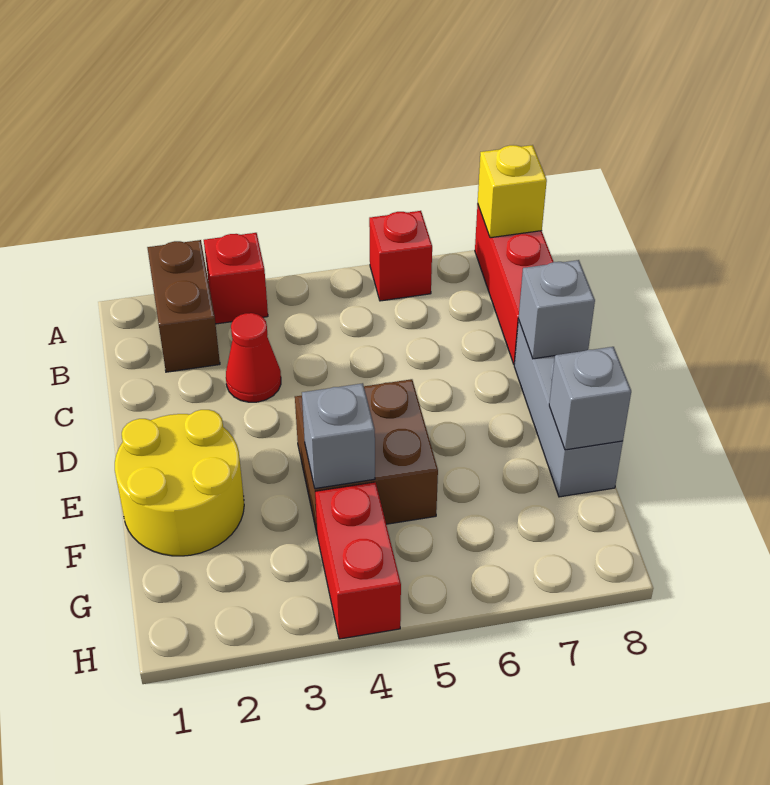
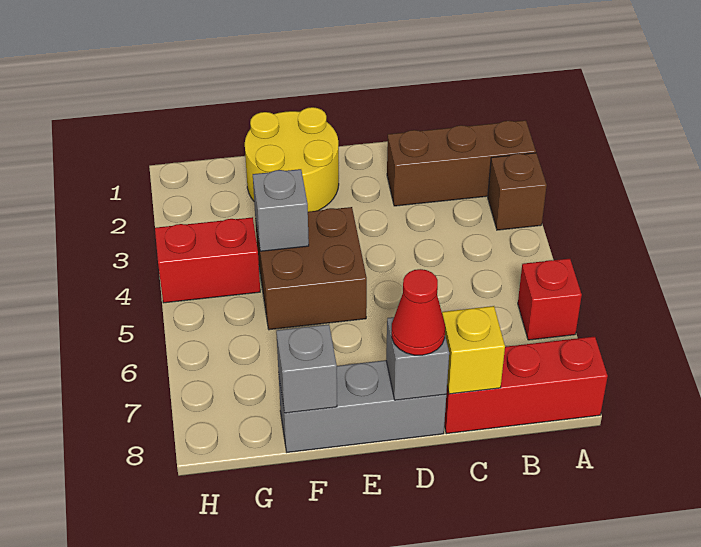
brown 1x2 brick [147,240,220,372] -> brown 1x3 brick [387,120,536,206]
red 1x1 brick [204,233,268,324] -> brown 1x1 brick [488,153,547,230]
yellow 1x1 brick [478,145,547,238] -> yellow 1x1 brick moved to [442,306,505,394]
red 1x1 cone [226,313,281,402] -> red 1x1 cone moved to [392,269,445,355]

